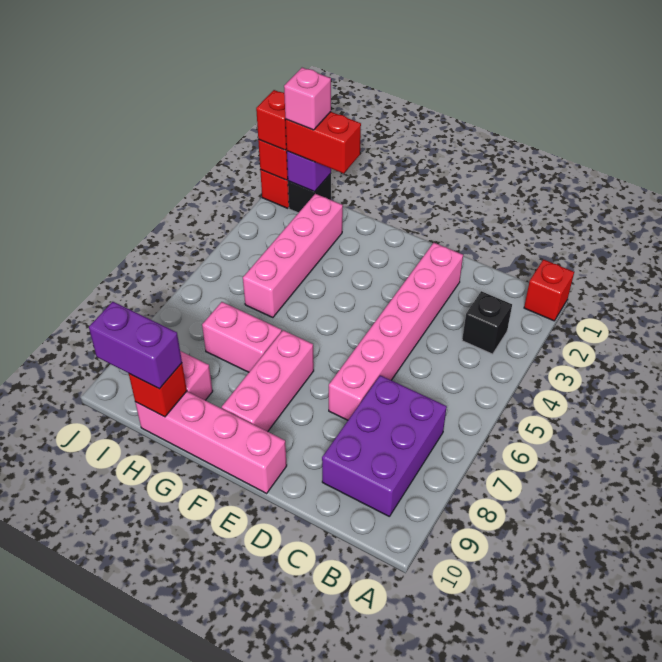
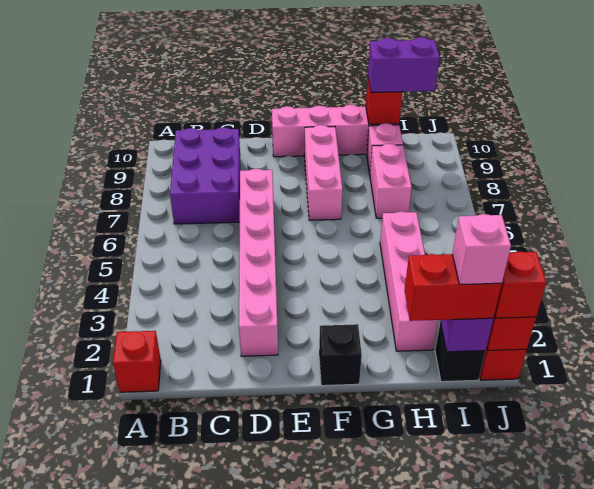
black 1x1 brick [462,291,512,354] -> black 1x1 brick moved to [319,324,362,386]
pink 1x2 brick [202,302,282,372] -> pink 1x2 brick turned to [370,144,412,218]

